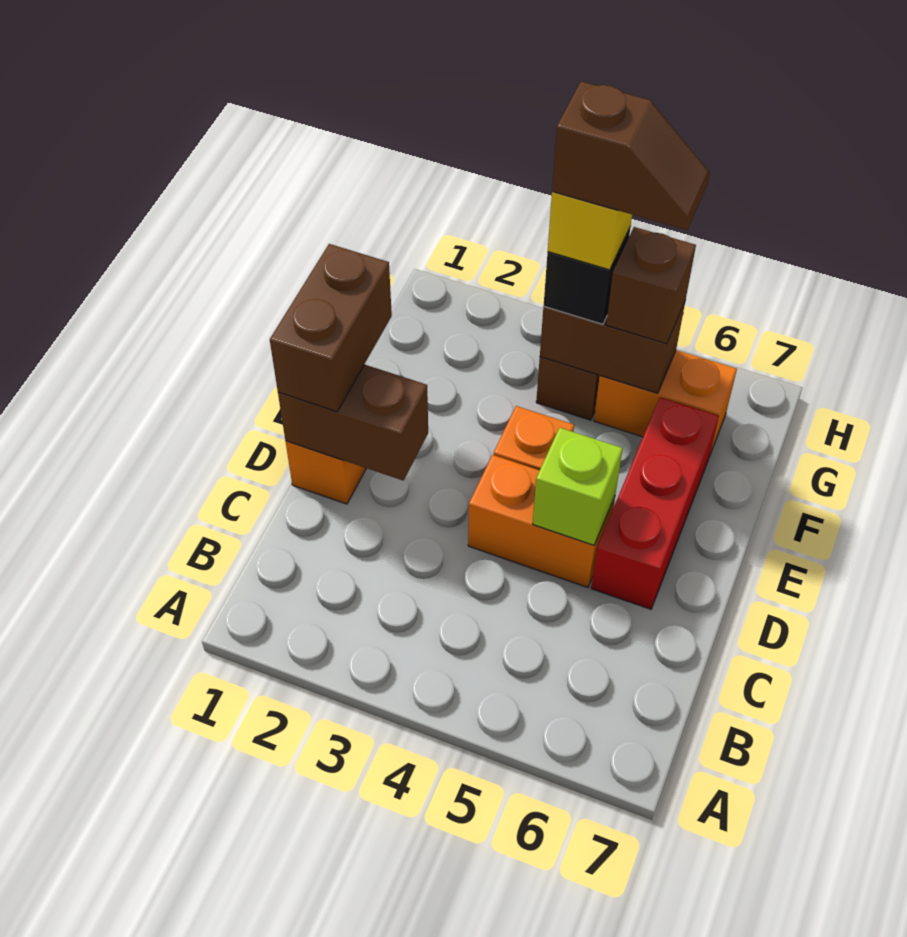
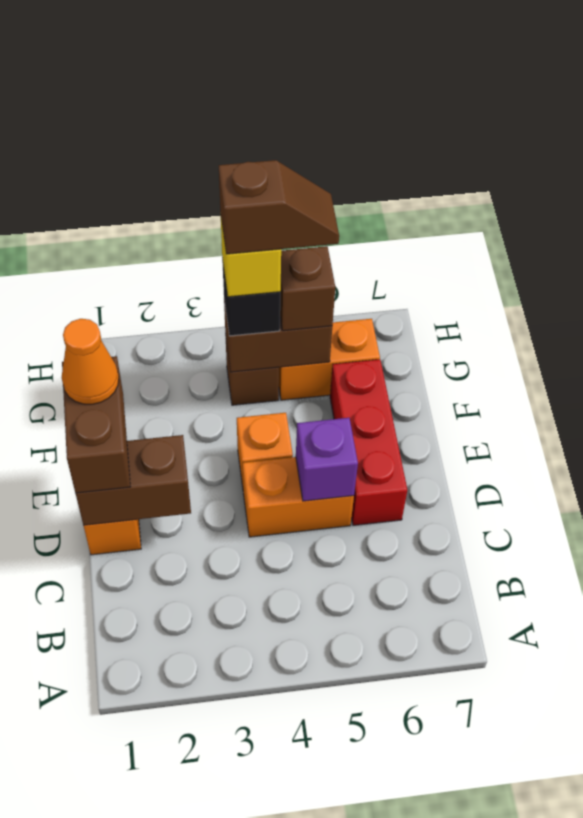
lime 1x1 brick [533,428,623,545] -> purple 1x1 brick [296,418,358,501]
none -> orange 1x1 cone [62,319,119,404]

